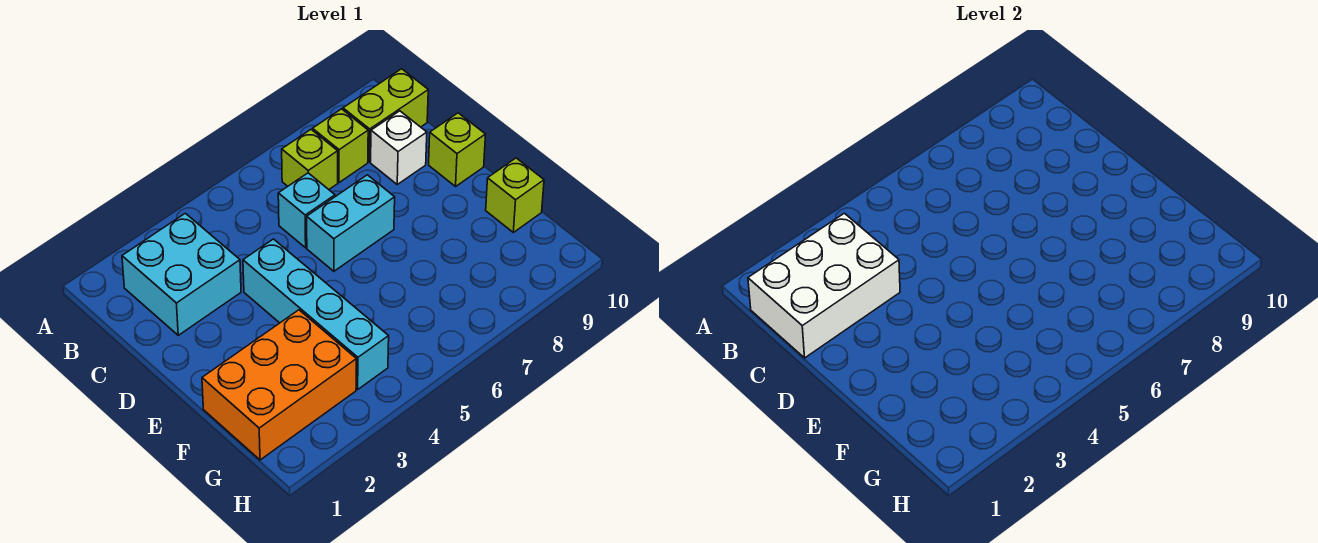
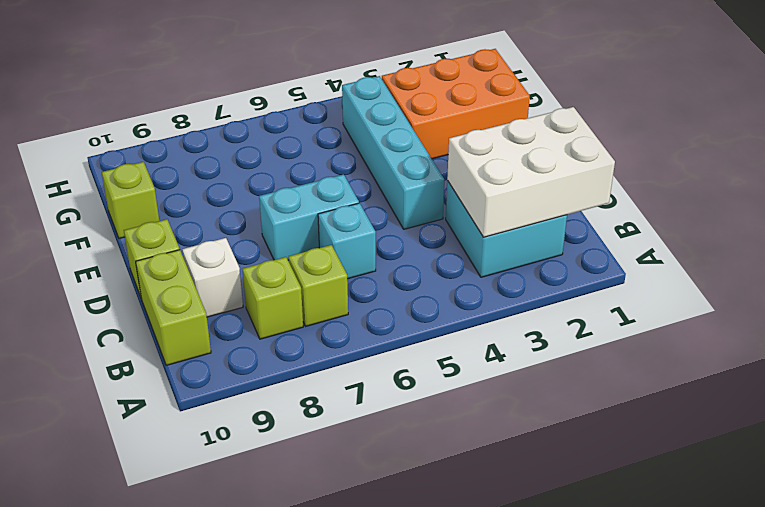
lime 1x2 brick [343,69,428,162] -> lime 1x2 brick turned to [136,250,211,365]

